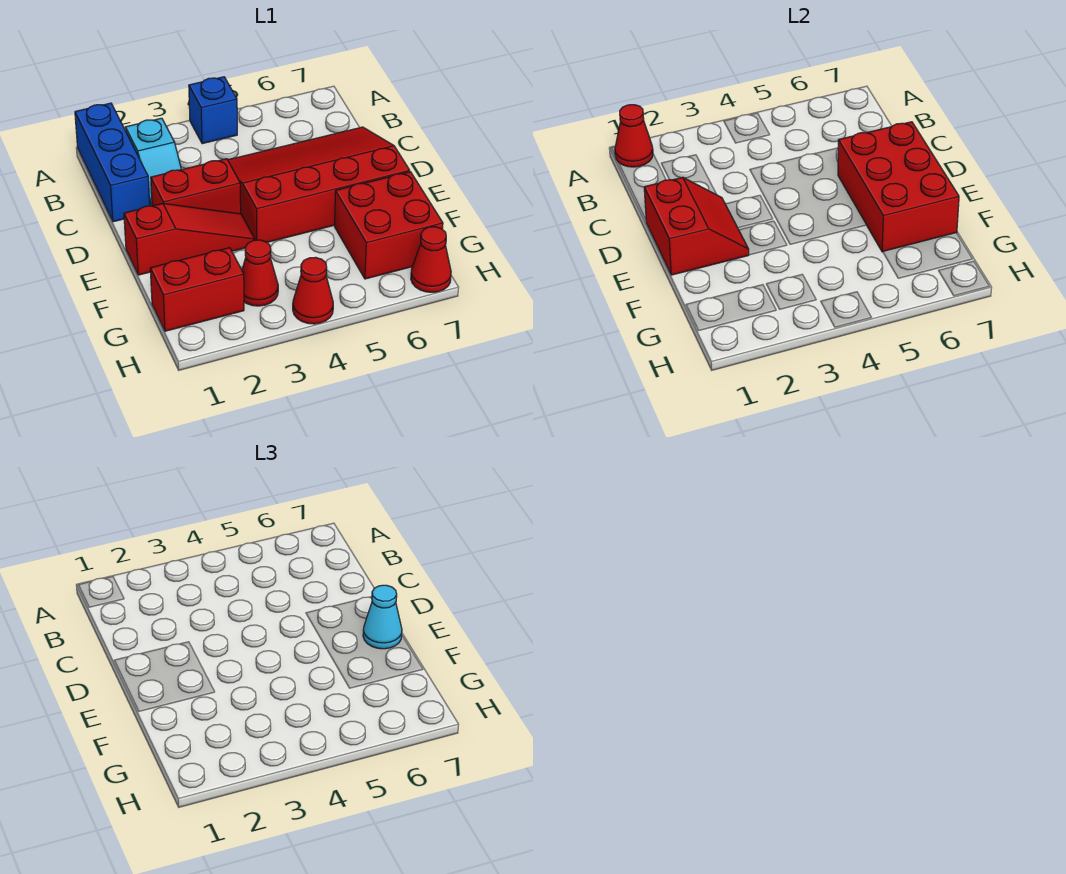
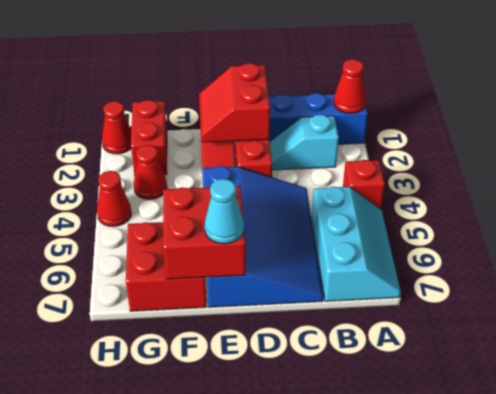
blue 1x1 brick [189,77,237,144] -> red 1x1 brick [343,160,385,209]
none -> cyan 2x3 slope [312,187,401,301]
red 3x4 slope [228,127,410,242] -> blue 3x4 slope [202,166,323,307]
red 2x2 slope [644,177,749,275] -> red 2x2 slope turned to [199,63,270,143]
red 2x3 brick [838,122,959,252] -> red 2x2 brick [163,186,245,279]
red 1x1 cone [411,227,451,292] -> red 1x1 cone moved to [102,101,131,154]

